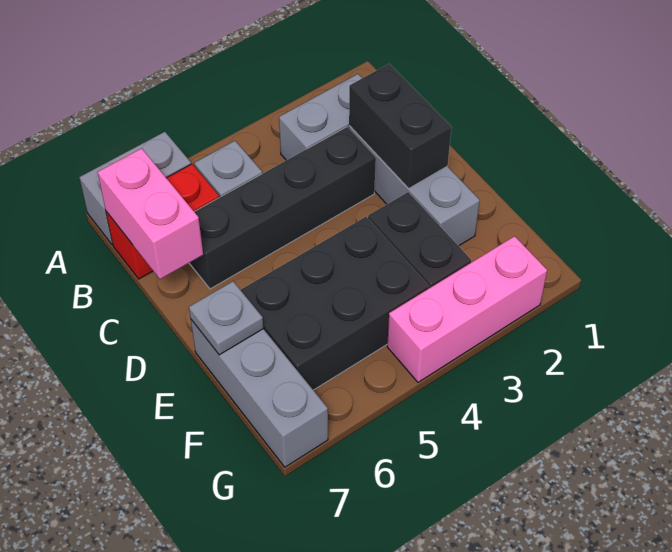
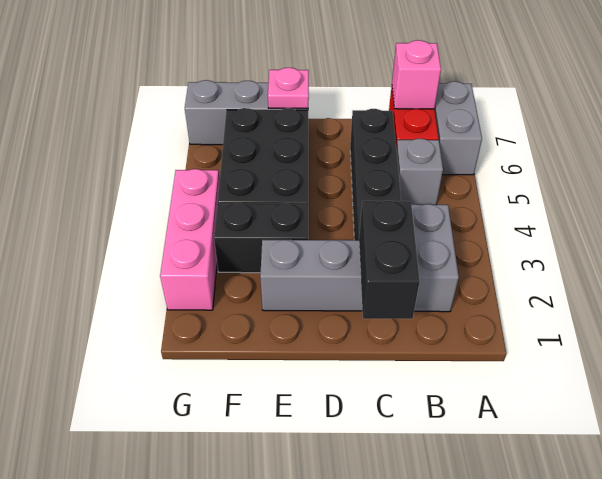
pink 1x2 brick [98,148,203,279] -> pink 1x1 brick [392,40,441,109]
black 1x2 brick [349,64,451,189] -> black 1x2 brick turned to [359,201,420,319]
grey 1x1 plate [189,281,263,355] -> pink 1x1 plate [268,68,309,108]

